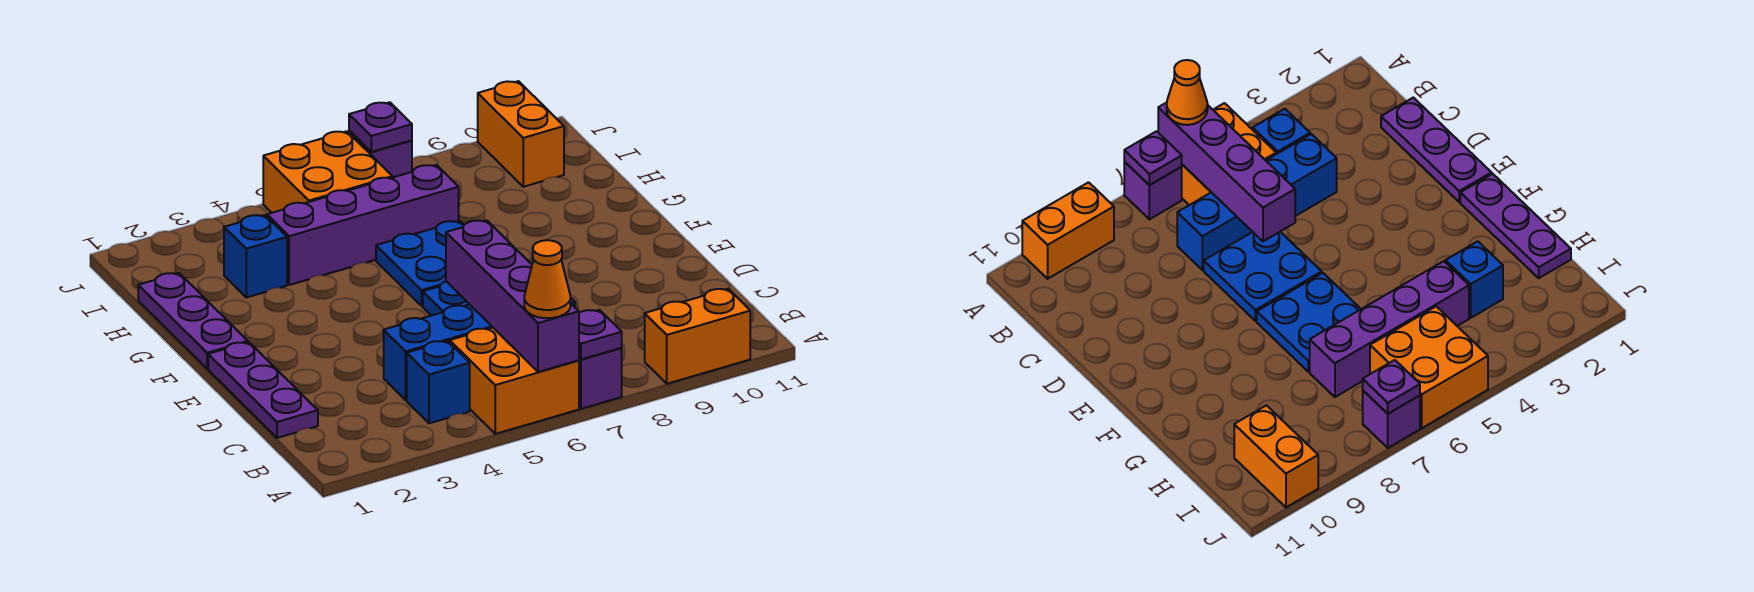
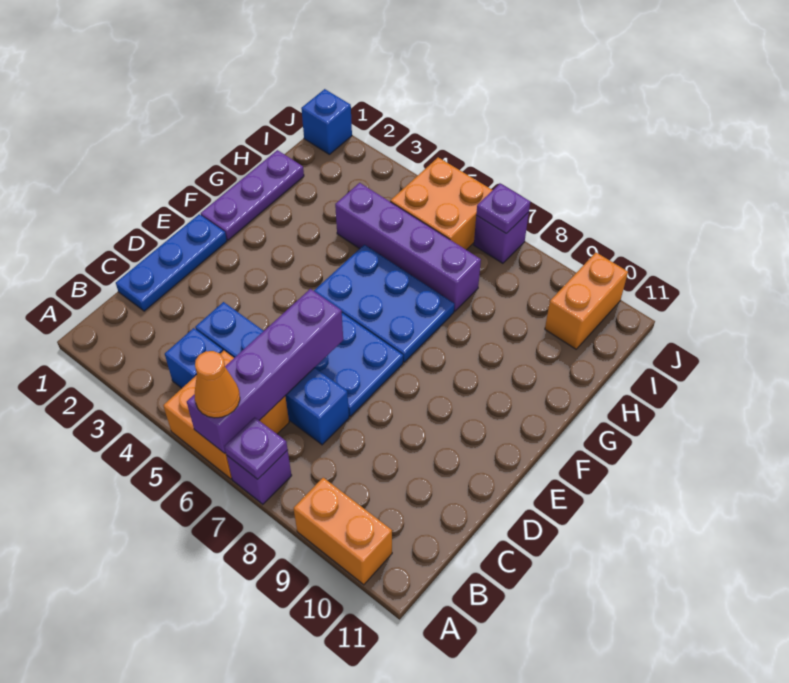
purple 1x3 plate [208,342,318,438] -> blue 1x3 plate [116,214,227,311]
blue 2x2 plate [376,221,464,306] -> blue 2x3 plate [314,245,454,362]
blue 1x1 brick [224,215,287,298] -> blue 1x1 brick moved to [301,89,352,154]

